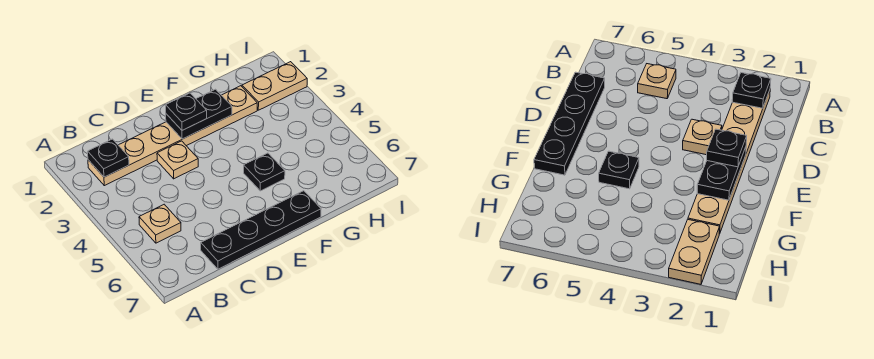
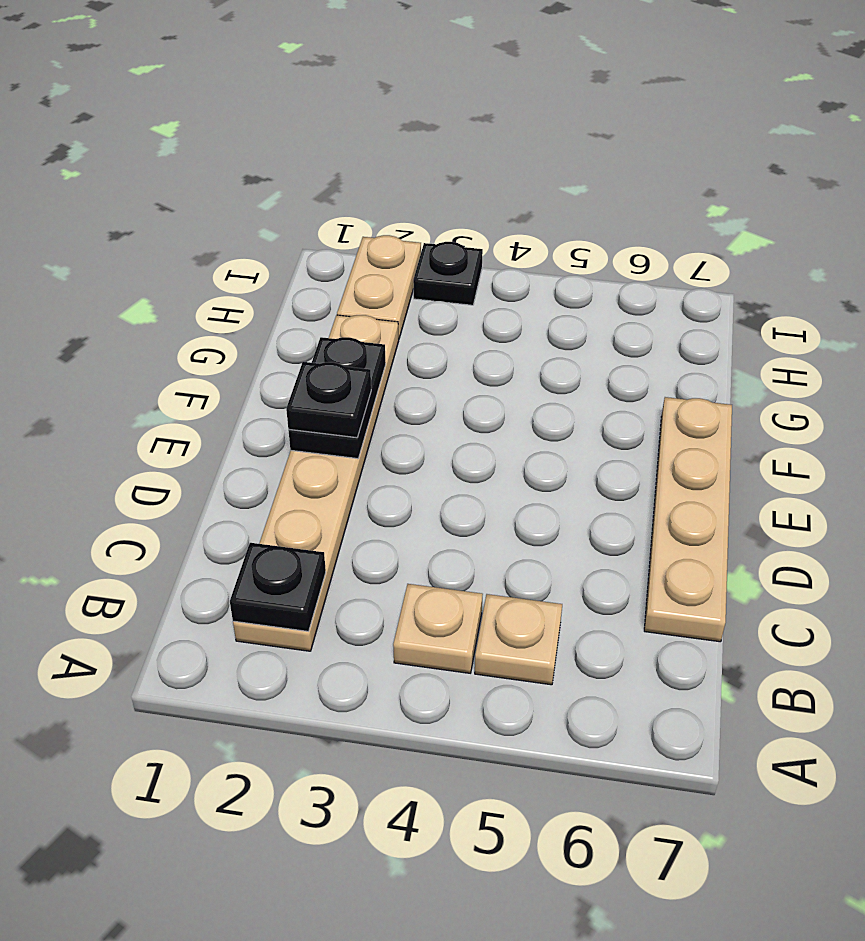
black 1x4 plate [201,191,321,269] -> tan 1x4 plate [644,397,732,642]
tan 1x1 plate [157,141,198,179] -> tan 1x1 plate moved to [393,584,483,673]
black 1x1 plate [244,153,285,191] -> black 1x1 plate moved to [413,242,483,305]

